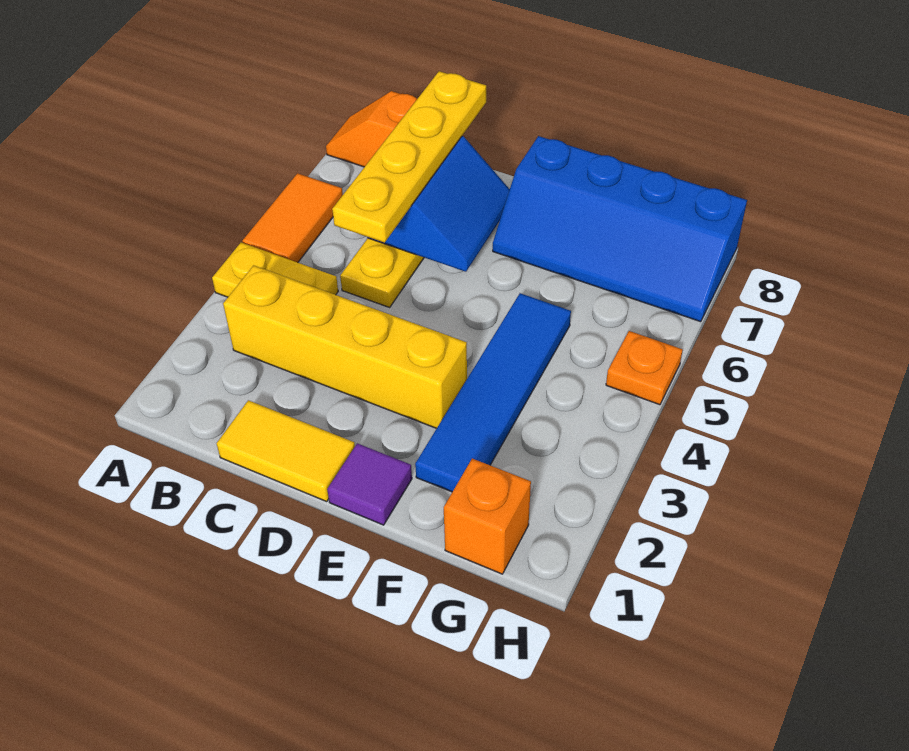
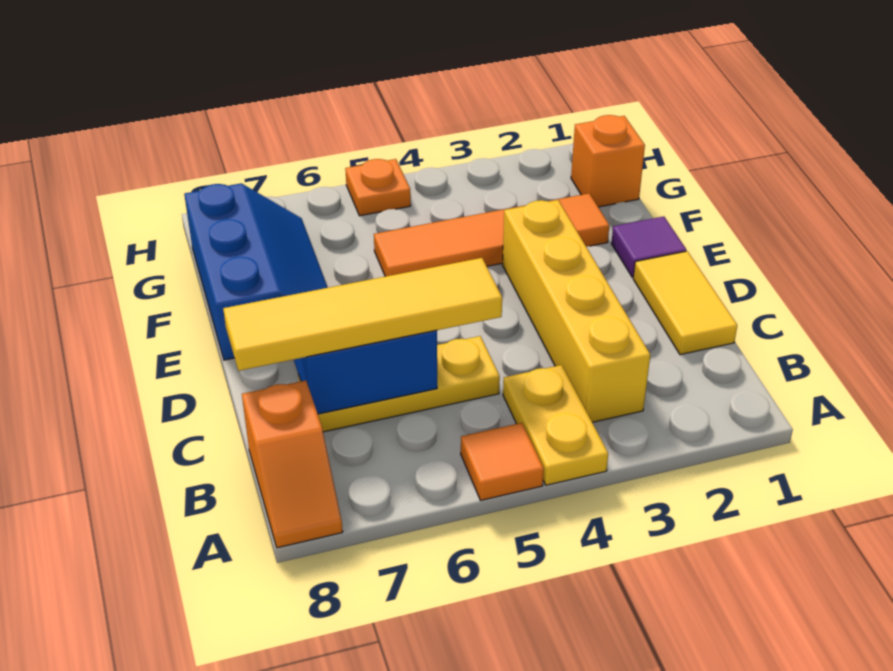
orange 1x2 tile [242,173,343,263] -> orange 1x1 tile [461,423,544,500]
yellow 1x4 plate [332,71,486,243] -> yellow 1x4 tile [223,258,502,371]
blue 2x4 slope [493,136,747,322] -> blue 2x3 slope [184,183,328,360]
blue 1x4 tile [415,293,571,492] -> orange 1x4 tile [374,193,609,277]

